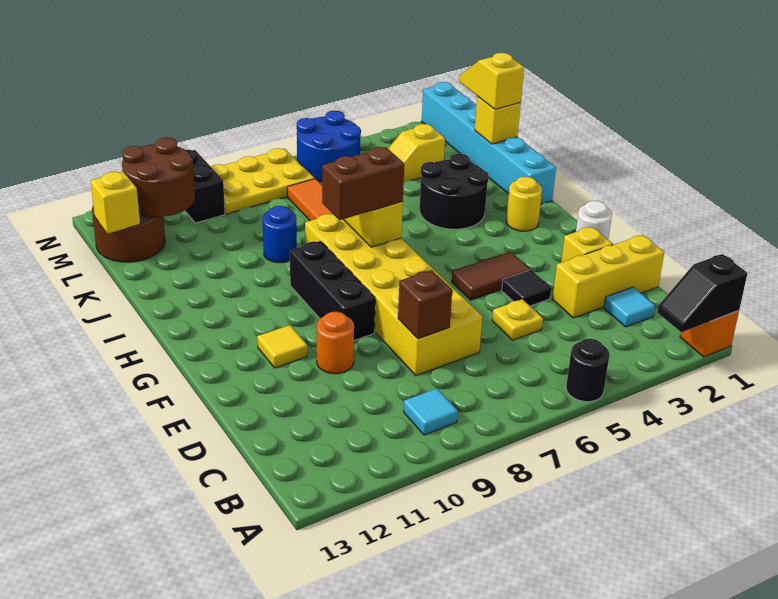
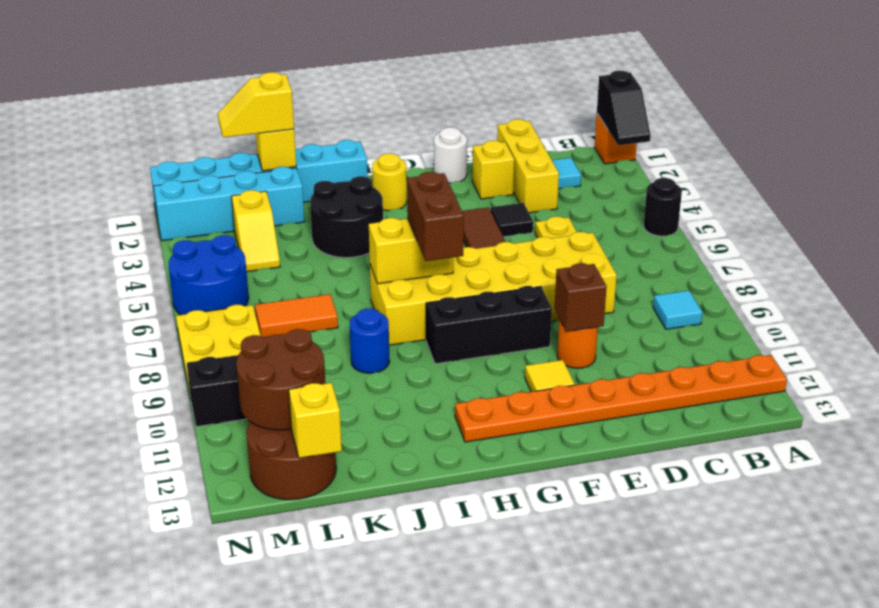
none -> orange 1x8 plate [455,355,787,442]
brown 1x1 brick [398,270,452,339] -> brown 1x1 brick moved to [554,263,607,332]
none -> cyan 1x4 brick [154,167,305,241]

